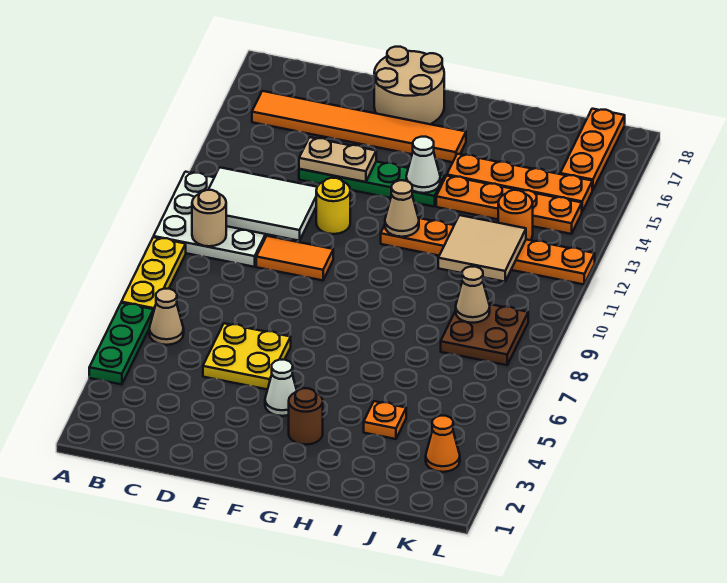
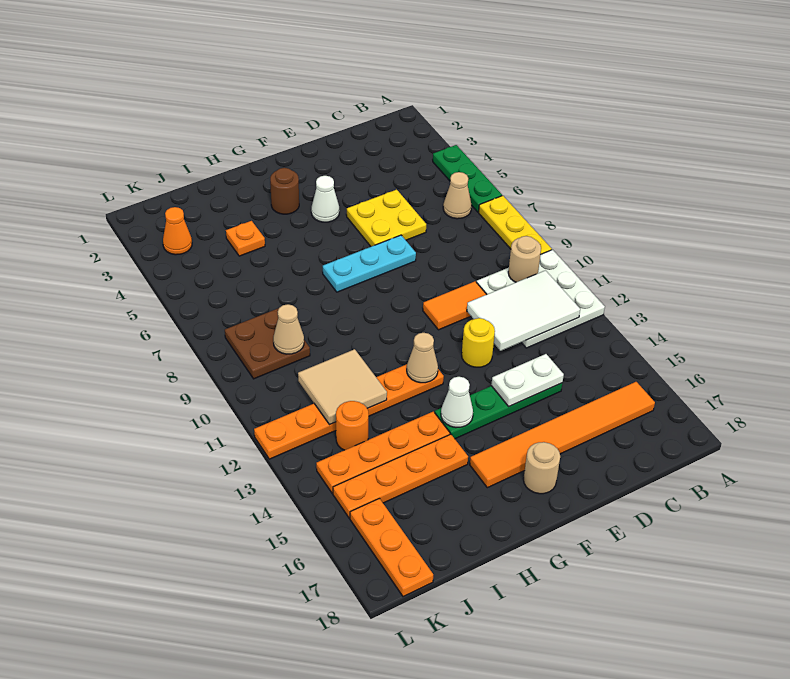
tan 1x2 plate [299,137,376,182] -> white 1x2 plate [491,354,564,406]
none -> cyan 1x3 plate [323,235,416,292]
tan 2x2 round brick [374,47,444,124] -> tan 1x1 round brick [524,442,560,494]

